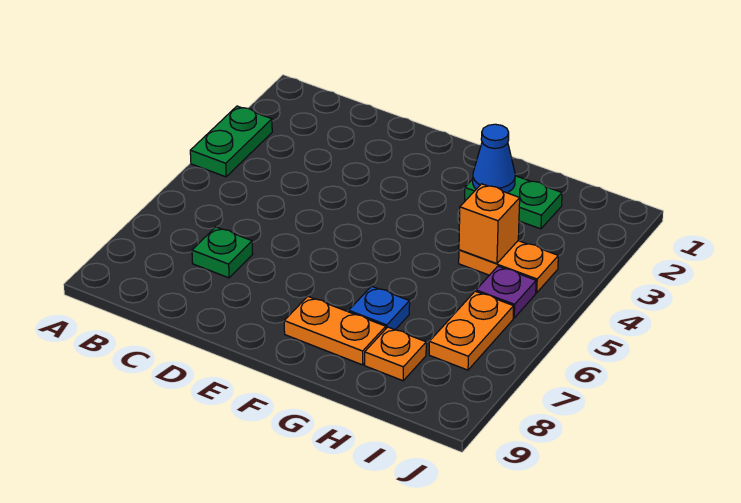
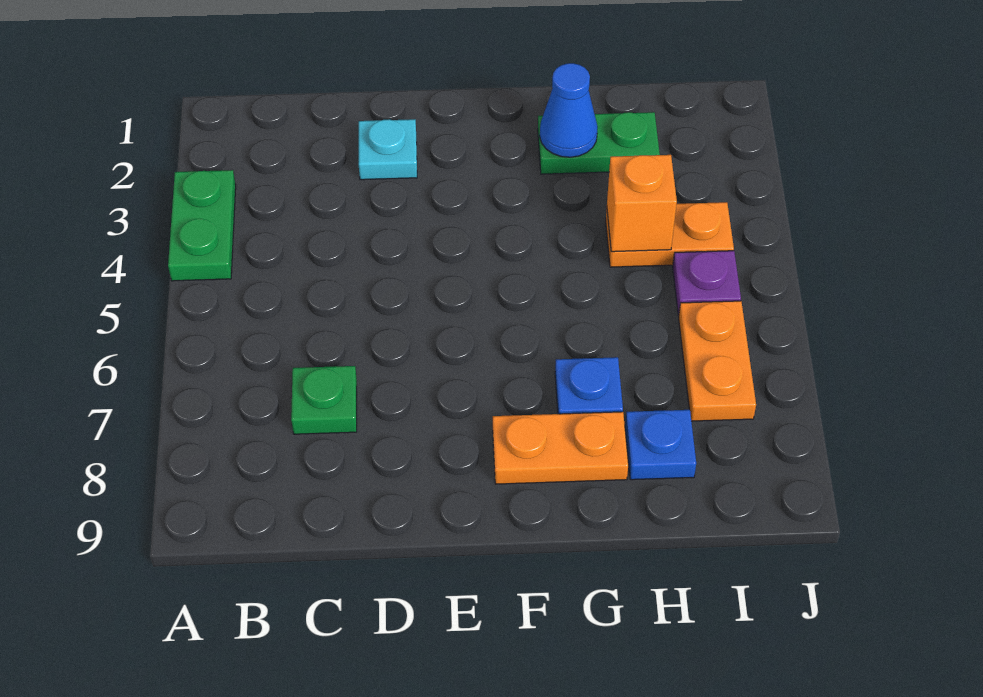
none -> cyan 1x1 plate [359,119,417,180]
orange 1x1 plate [365,327,426,381] -> blue 1x1 plate [625,410,696,480]

